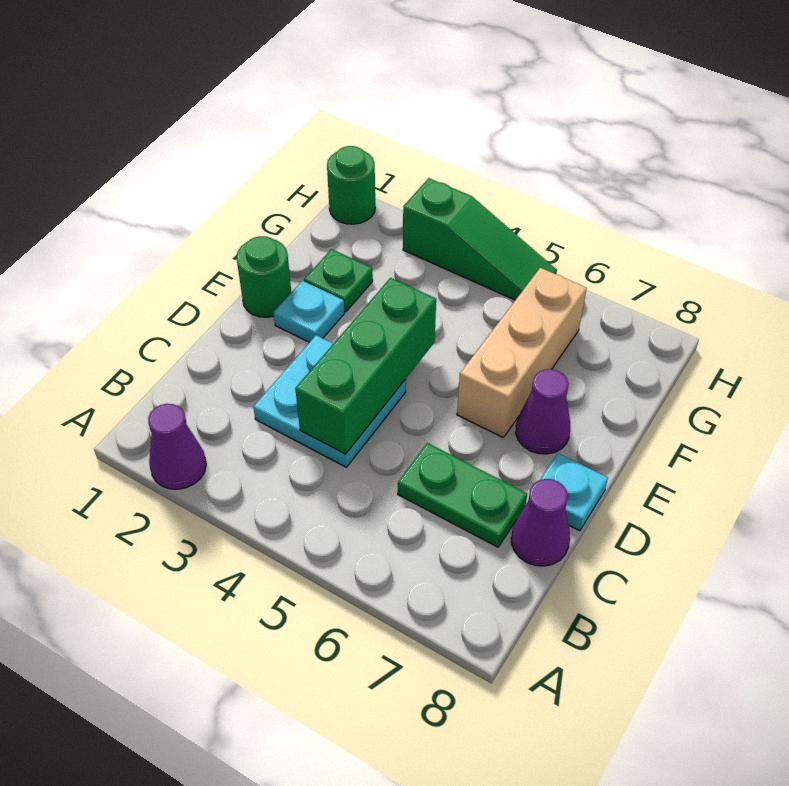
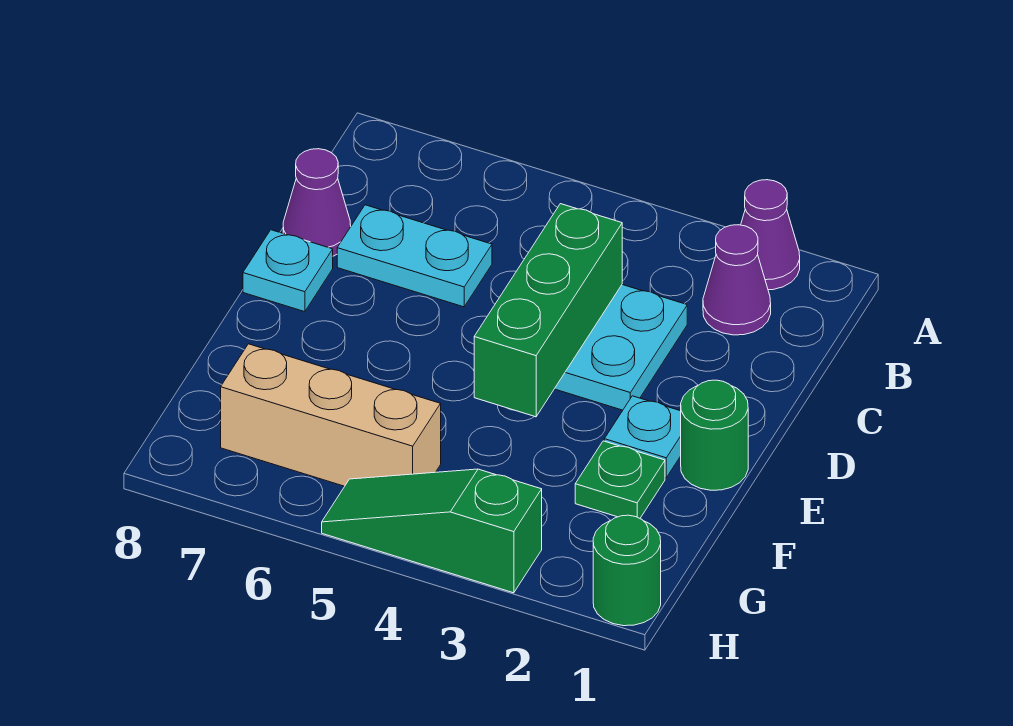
green 1x2 plate [398,443,527,547] -> cyan 1x2 plate [337,205,492,307]
tan 1x3 brick [457,268,587,438] -> tan 1x3 brick turned to [221,344,441,486]
purple 1x1 cone [516,369,570,454] -> purple 1x1 cone moved to [703,225,771,335]

